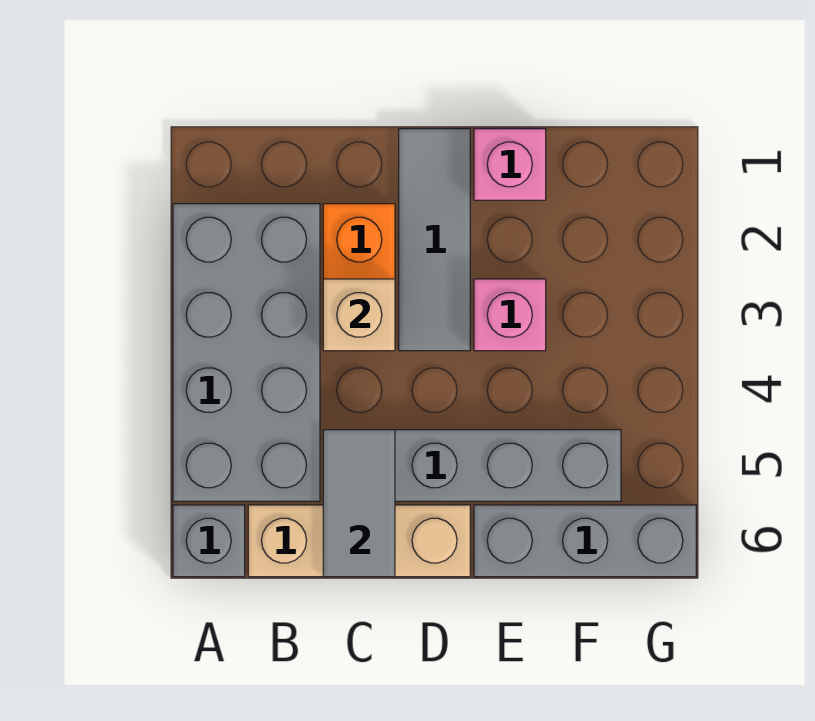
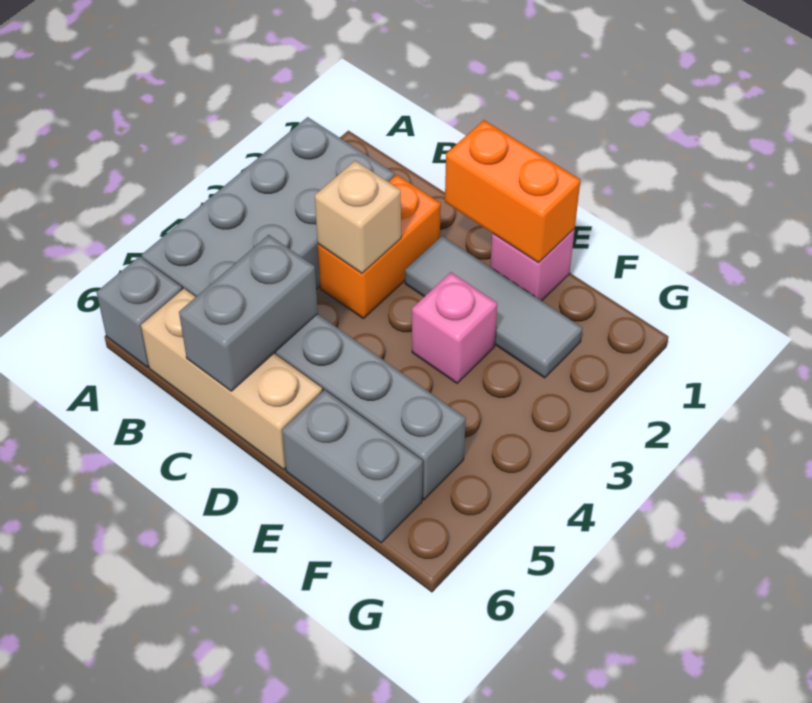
grey 1x2 tile [323,430,395,577] -> grey 1x2 brick [179,235,318,391]
grey 1x3 tile [399,129,470,351] -> grey 1x3 tile turned to [405,236,582,378]
none -> orange 1x2 brick [445,120,580,263]
grey 1x3 brick [474,505,696,577] -> grey 1x2 brick [282,390,423,543]

